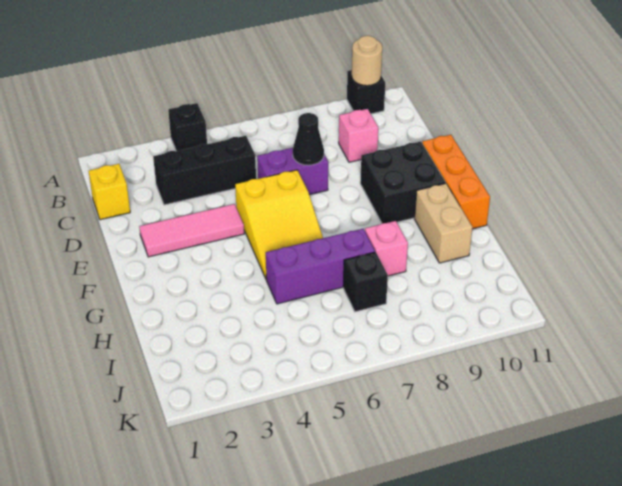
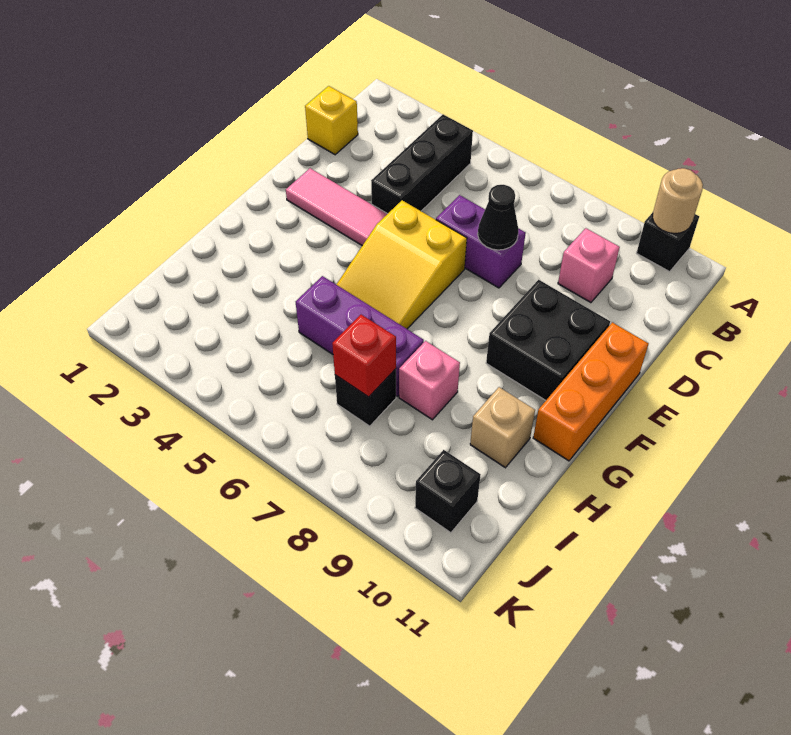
black 1x1 brick [168,103,207,151] -> black 1x1 brick moved to [415,450,481,533]
black 1x3 brick [153,136,256,205] -> black 1x3 brick turned to [371,114,473,214]
tan 1x2 brick [415,184,473,263] -> tan 1x1 brick [470,387,535,468]
none -> red 1x1 brick [332,315,396,397]

